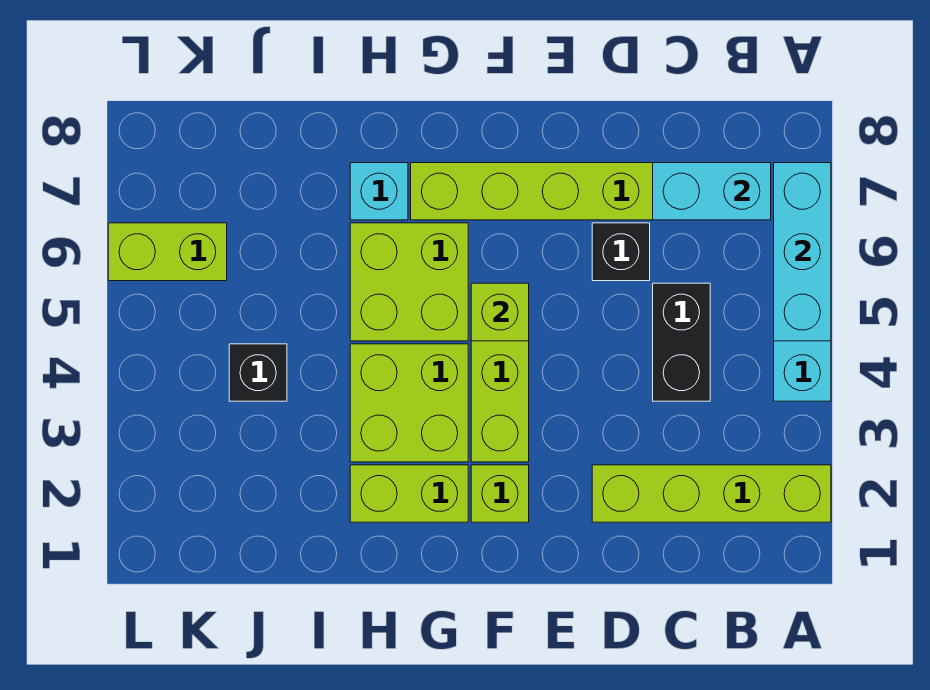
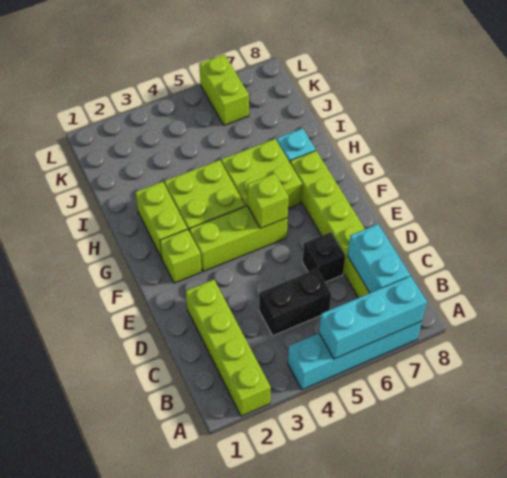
black 1x1 brick [229,344,287,401] -> none

